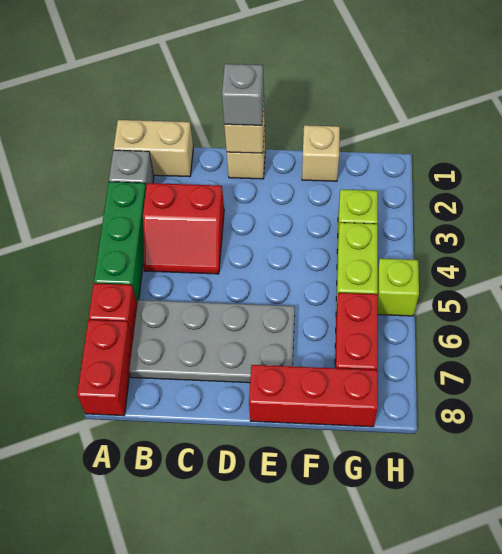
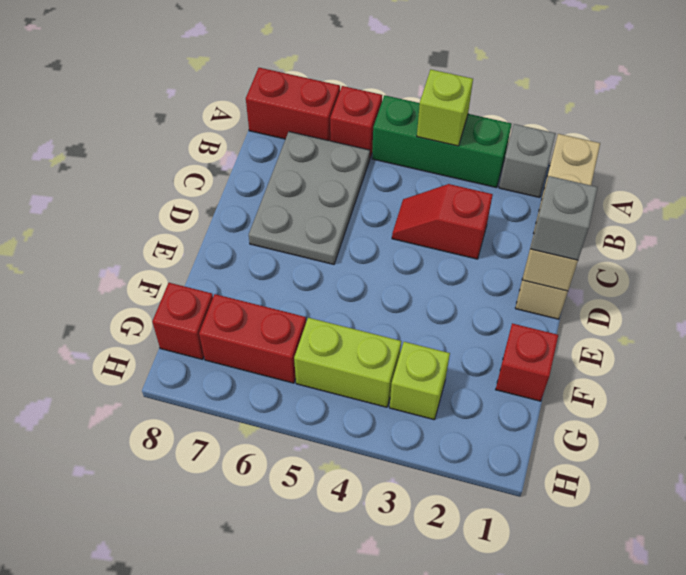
red 2x2 slope [143,183,224,274] -> red 1x2 slope [392,184,493,259]
grey 2x4 plate [129,300,295,383] -> grey 2x3 plate [249,132,370,264]
red 1x3 brick [249,365,378,427] -> red 1x1 brick [152,283,213,359]
tan 1x1 brick [302,125,340,181] -> red 1x1 brick [496,323,558,401]
lime 1x1 brick [377,259,419,316] -> lime 1x1 brick moved to [417,70,473,146]

